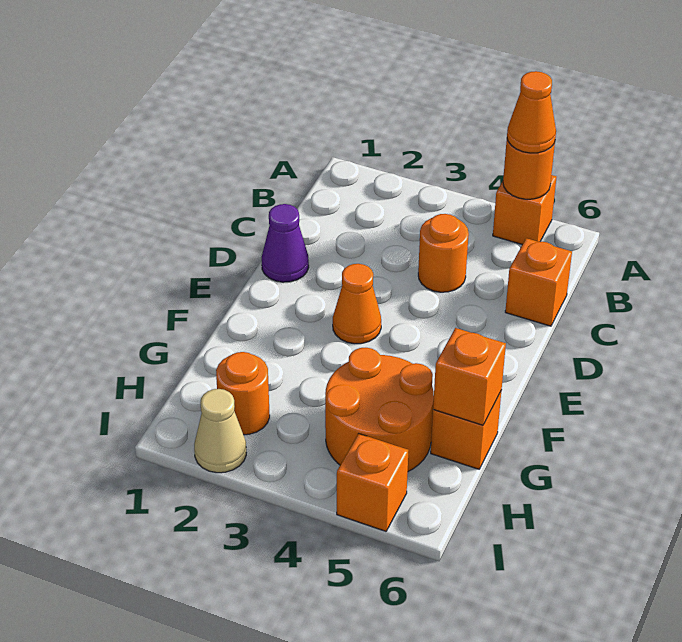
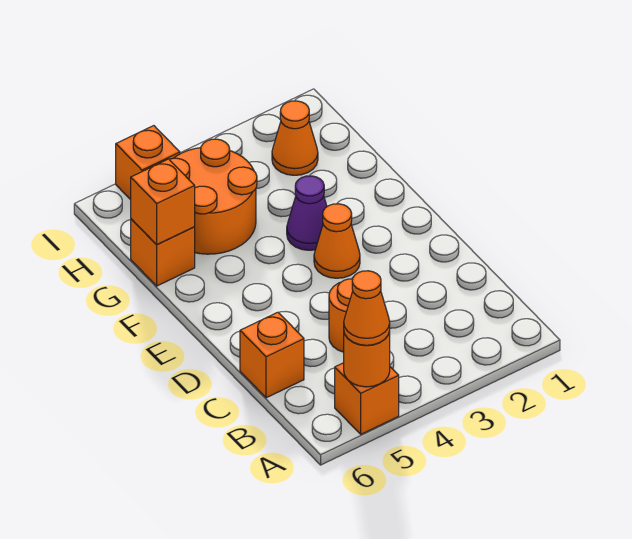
purple 1x1 cone [262,204,309,282] -> purple 1x1 cone moved to [287,176,327,250]
orange 1x1 round brick [216,352,270,435] -> orange 1x1 cone [272,101,318,175]
tan 1x1 cone [194,389,246,473] -> none

